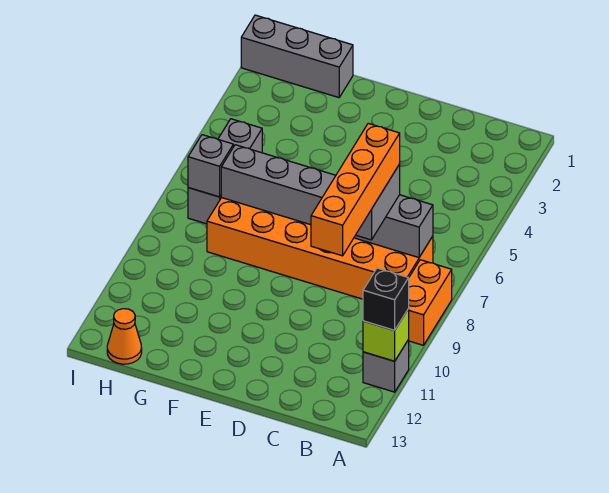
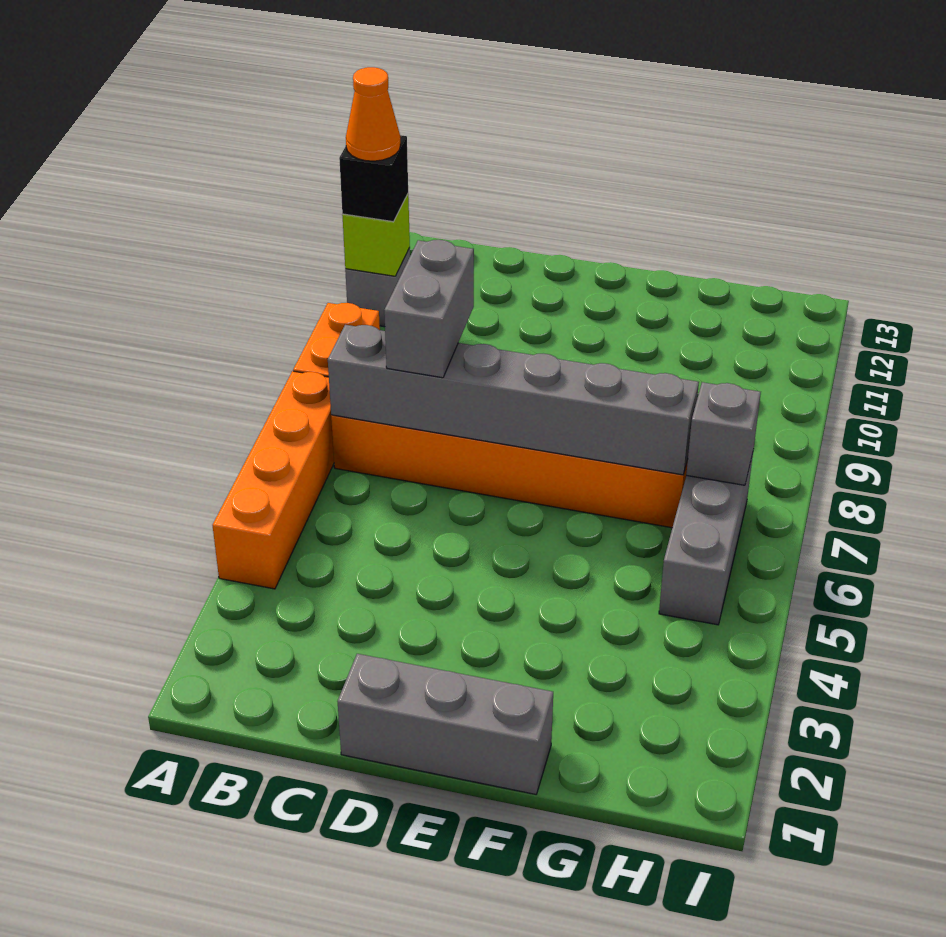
orange 1x4 brick [311,123,400,256] -> orange 1x4 brick moved to [213,371,334,589]
grey 1x3 brick [241,15,353,98] -> grey 1x3 brick moved to [337,654,553,794]
orange 1x1 cone [107,309,142,364] -> orange 1x1 cone moved to [346,67,400,161]

